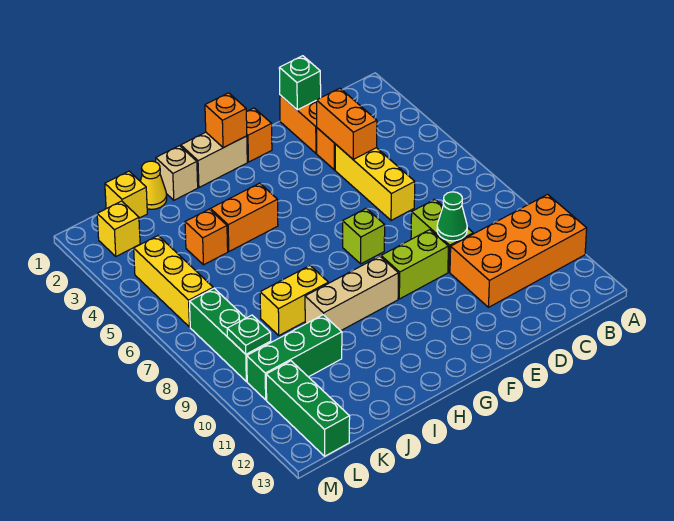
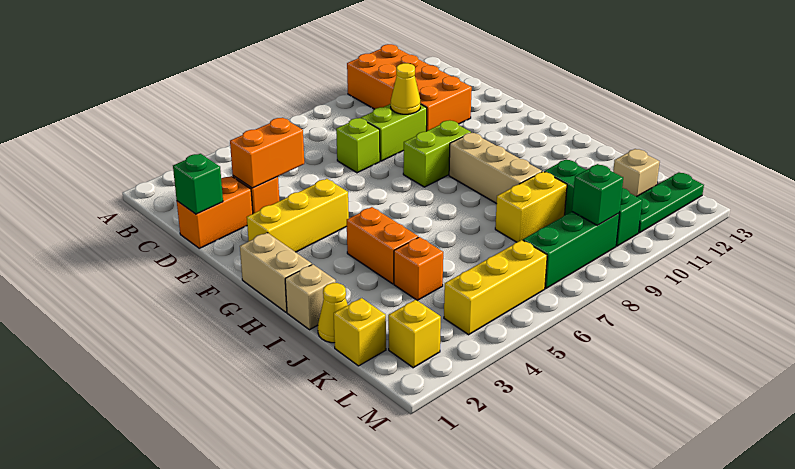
yellow 1x3 brick [335,144,415,220] -> yellow 1x3 brick moved to [247,179,349,252]
green 1x1 cone [437,192,467,241] -> yellow 1x1 cone [391,63,420,114]
lime 1x2 brick [381,230,449,299] -> lime 1x2 brick turned to [403,120,471,187]
orange 1x1 brick [246,108,272,162] -> none
lime 1x1 brick [343,208,385,264] -> lime 1x1 brick moved to [336,118,380,173]
orange 1x1 brick [205,93,247,148] -> none
yellow 1x2 brick [260,266,328,335] -> yellow 1x2 brick turned to [495,171,567,242]
none -> tan 1x1 brick [613,149,660,197]
green 1x1 plate [227,315,271,354] -> green 1x1 brick [572,164,623,225]
green 1x3 brick [266,361,350,456] -> green 1x3 plate [637,172,704,233]

